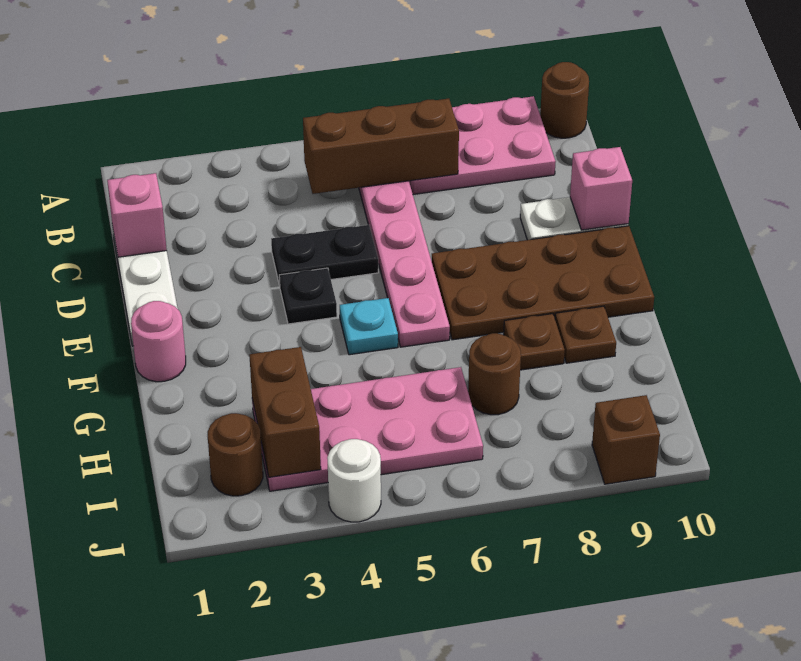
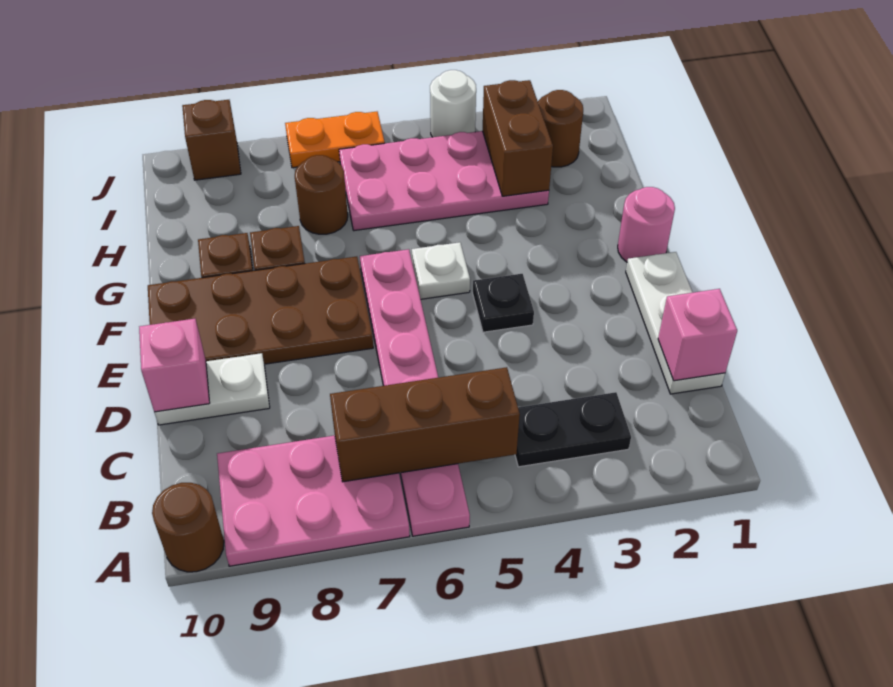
black 1x2 plate [271,225,378,286] -> black 1x2 plate moved to [515,392,631,467]
cyan 1x1 plate [340,298,398,355] -> white 1x1 plate [412,242,470,299]
none -> orange 1x2 plate [285,112,385,168]

